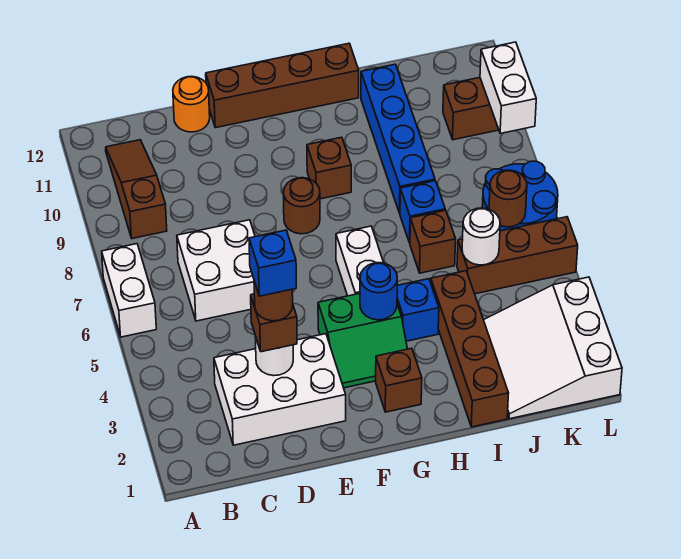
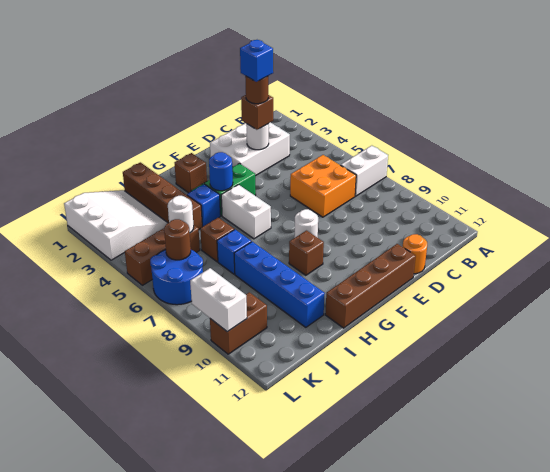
white 1x2 brick [102,244,156,337] -> white 1x2 brick turned to [341,146,388,196]
brown 1x3 slope [106,140,167,239] -> none
white 2x2 brick [177,220,255,321] -> orange 2x2 brick [290,155,356,217]
brown 1x1 round brick [283,178,320,234] -> white 1x1 round brick [294,209,318,238]

